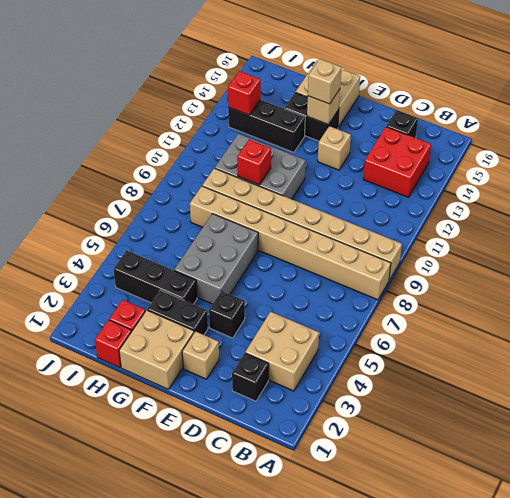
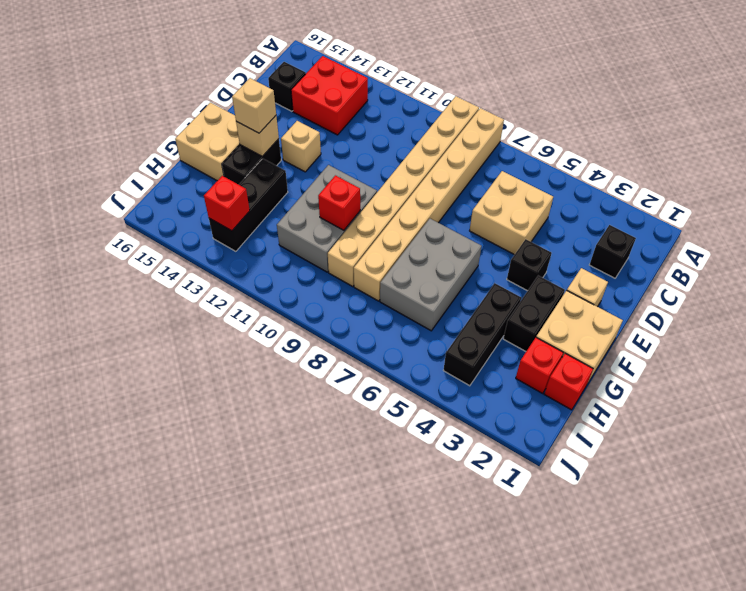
tan 2x2 brick [245,312,319,391] -> tan 2x2 brick moved to [470,171,553,255]
grey 2x3 brick [174,214,258,304] -> grey 2x3 brick turned to [380,219,482,331]

